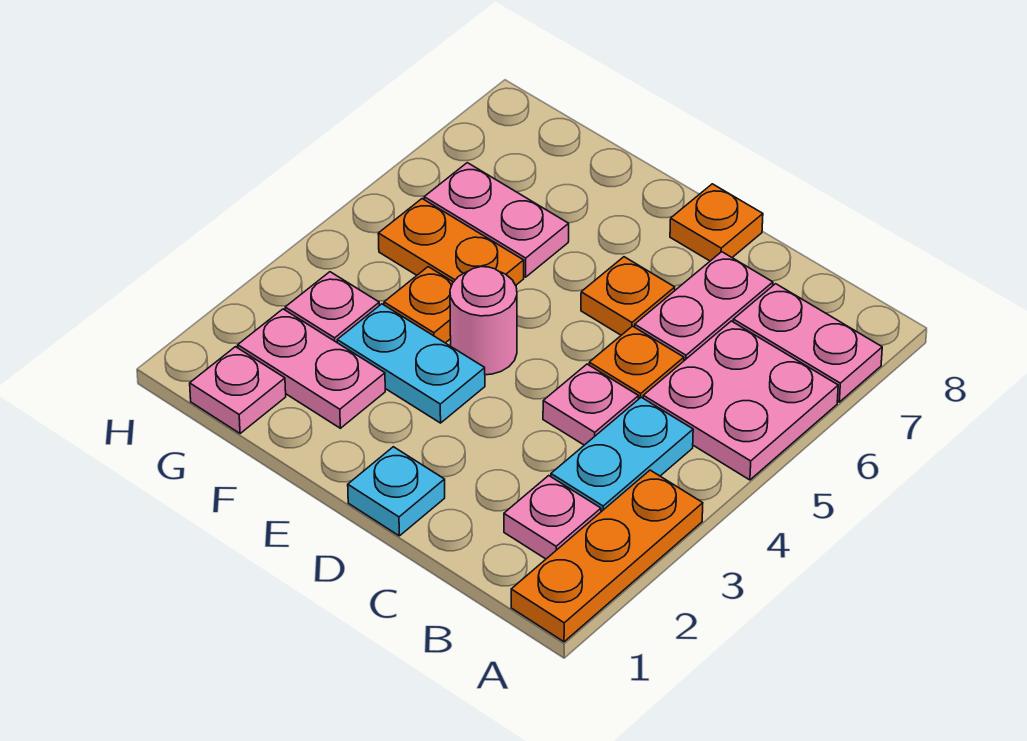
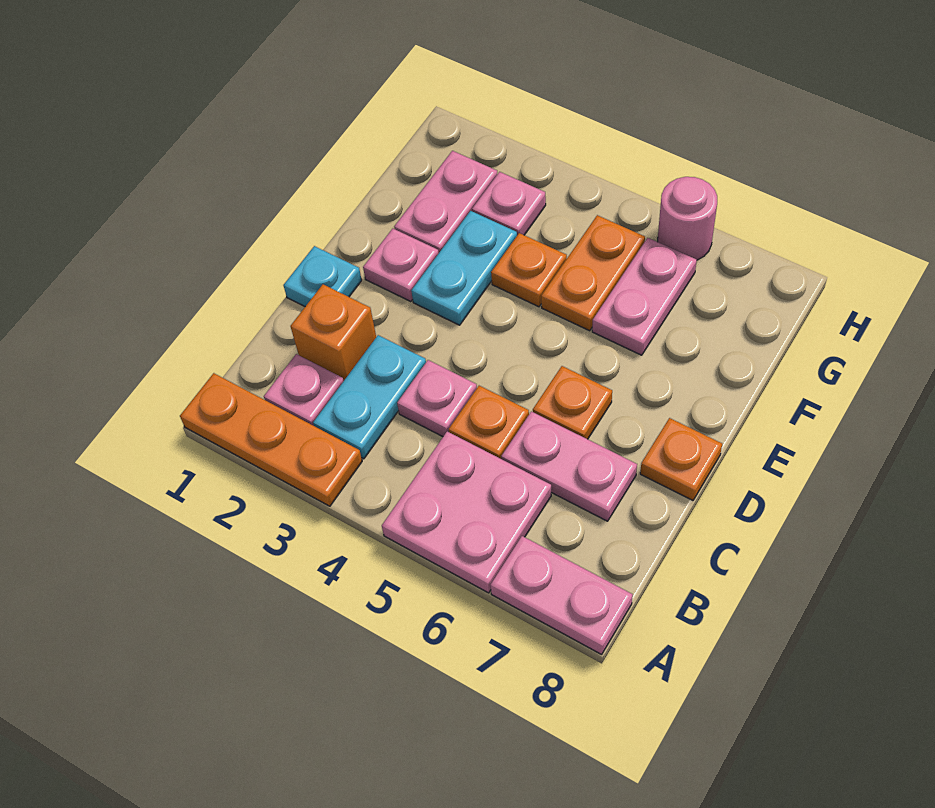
pink 1x2 plate [733,284,882,402] -> pink 1x2 plate turned to [490,536,633,654]
cyan 1x2 plate [551,397,693,512] -> cyan 1x2 plate turned to [313,335,426,459]
none -> orange 1x1 brick [290,284,376,381]
pink 1x1 round brick [450,267,517,375] -> pink 1x1 round brick moved to [658,177,717,260]
pink 1x1 plate [190,347,286,434] -> pink 1x1 plate moved to [363,229,439,302]

